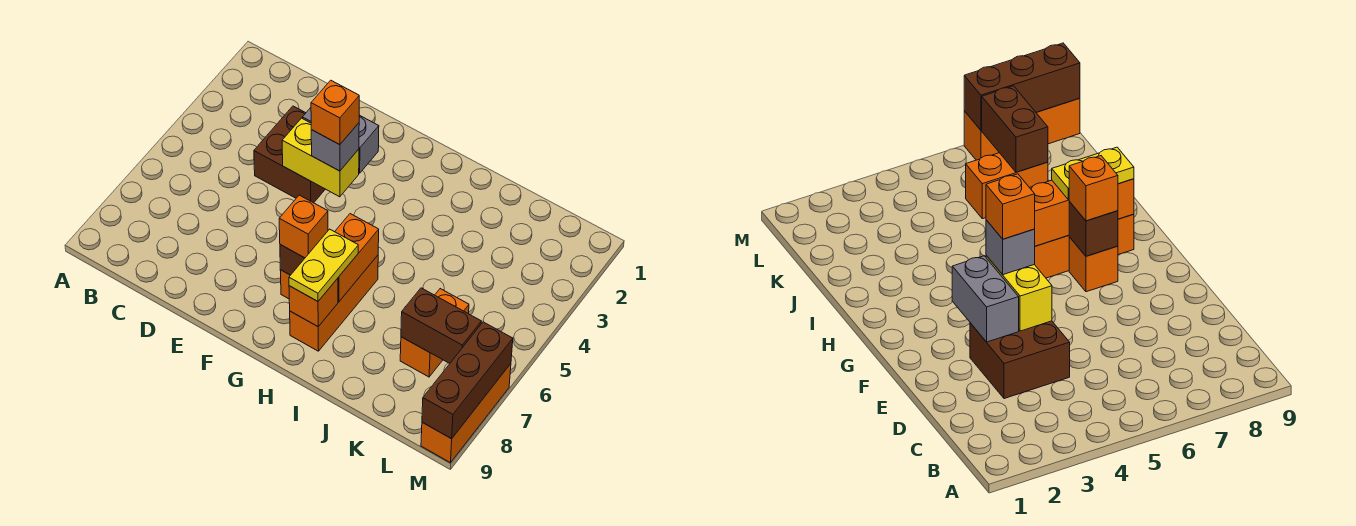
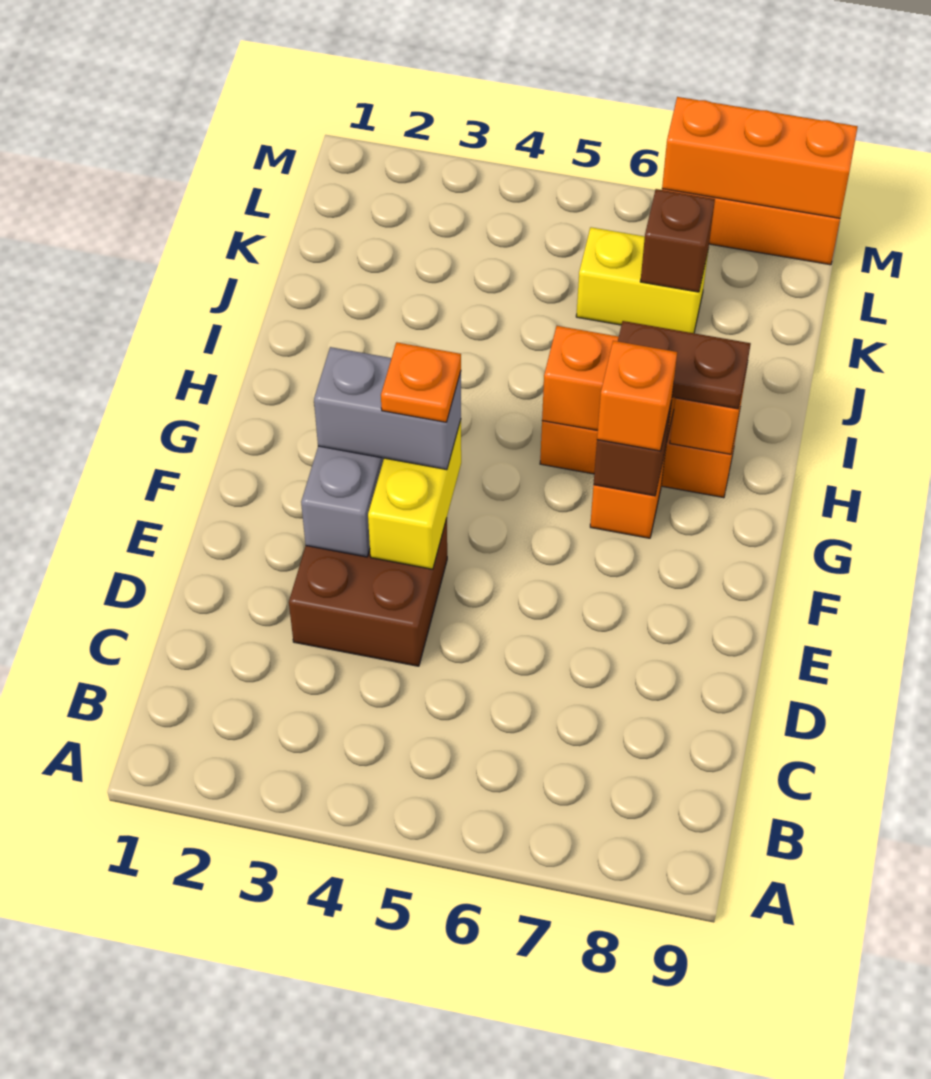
grey 1x1 brick [311,123,359,171] -> grey 1x2 brick [314,347,461,470]
orange 1x1 brick [311,80,359,145] -> orange 1x1 plate [381,342,461,422]
yellow 1x2 plate [289,229,358,301] -> brown 1x2 plate [618,321,751,409]
orange 1x2 brick [400,289,469,377] -> yellow 1x2 brick [576,227,708,333]
brown 1x2 brick [401,288,482,363] -> brown 1x1 brick [640,189,715,292]
brown 1x3 brick [422,322,513,439] -> orange 1x3 brick [662,97,858,218]

